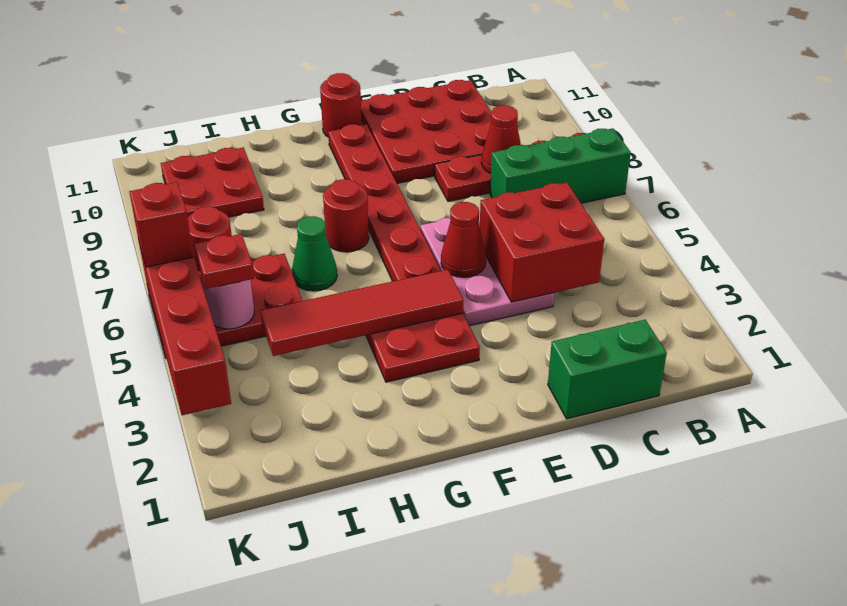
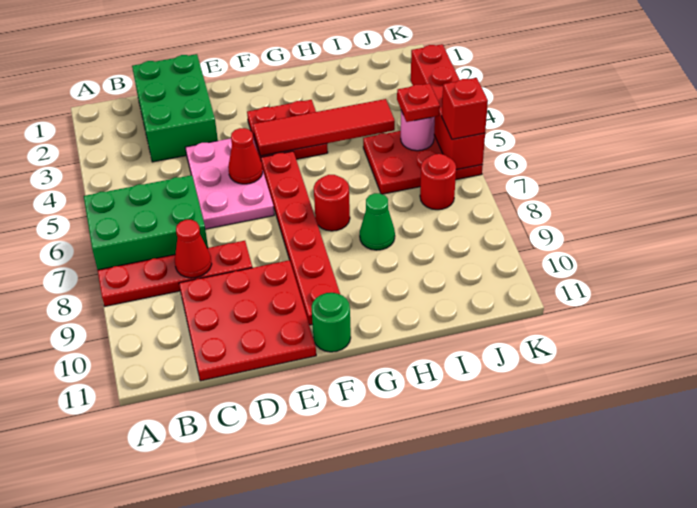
green 1x3 brick [490,128,631,203] -> green 2x3 brick [84,175,208,270]
green 1x2 brick [548,320,667,419] -> green 2x3 brick [132,54,218,162]
red 2x2 brick [480,182,604,302] -> none
red 1x1 round brick [320,73,362,137] -> green 1x1 round brick [311,293,351,352]
green 1x1 cone [292,216,337,291] -> green 1x1 cone moved to [360,193,395,250]
red 2x2 plate [161,147,264,217] -> none

